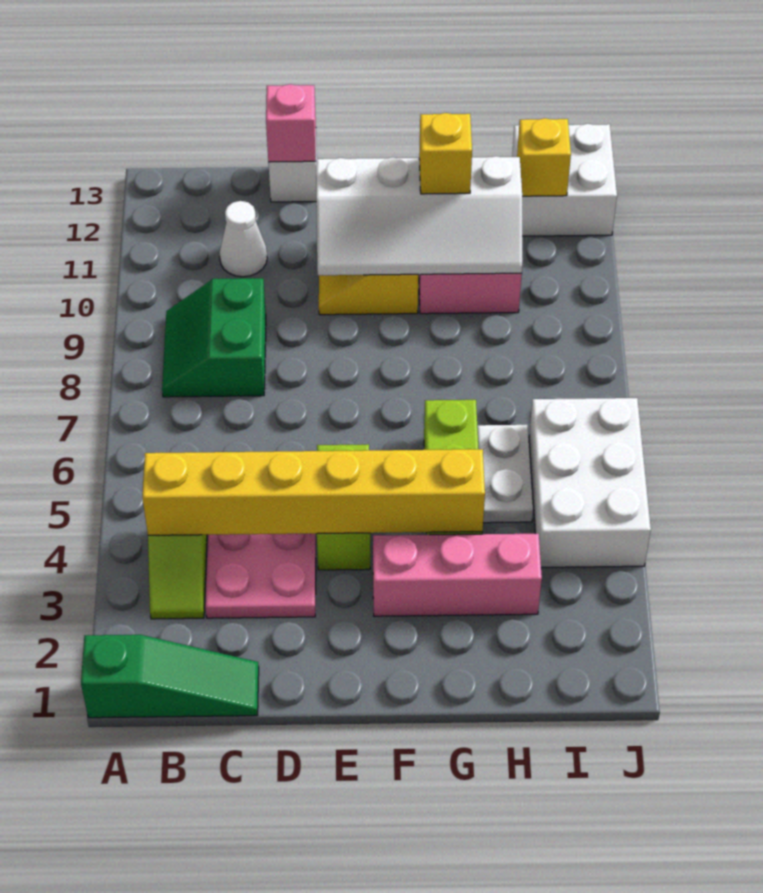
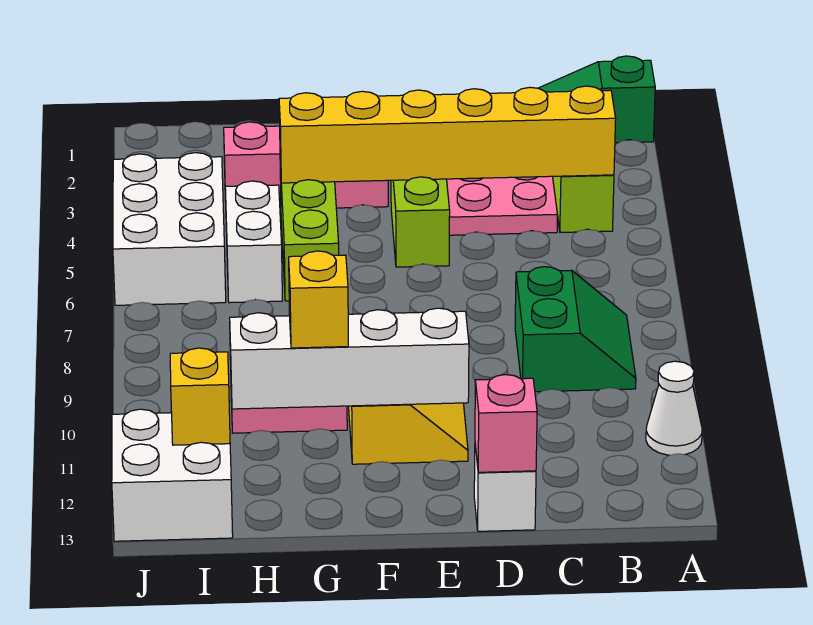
white 1x1 cone [219,201,267,277] -> white 1x1 cone moved to [646,361,702,455]
white 1x2 plate [477,425,533,523] -> white 1x2 brick [225,181,282,303]

